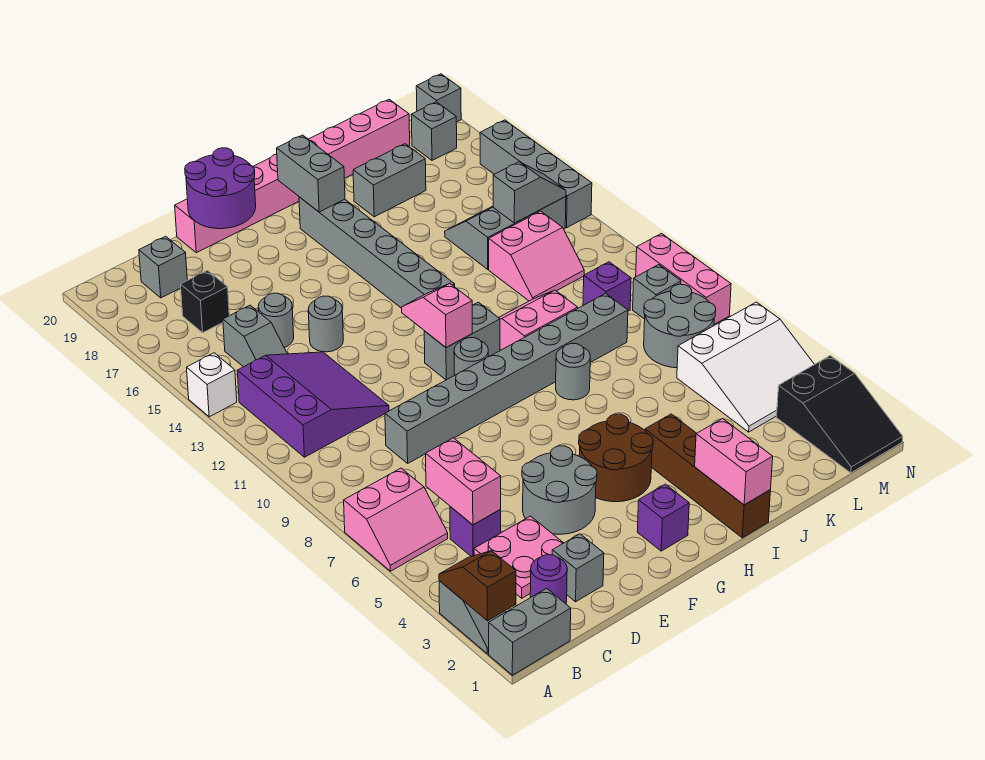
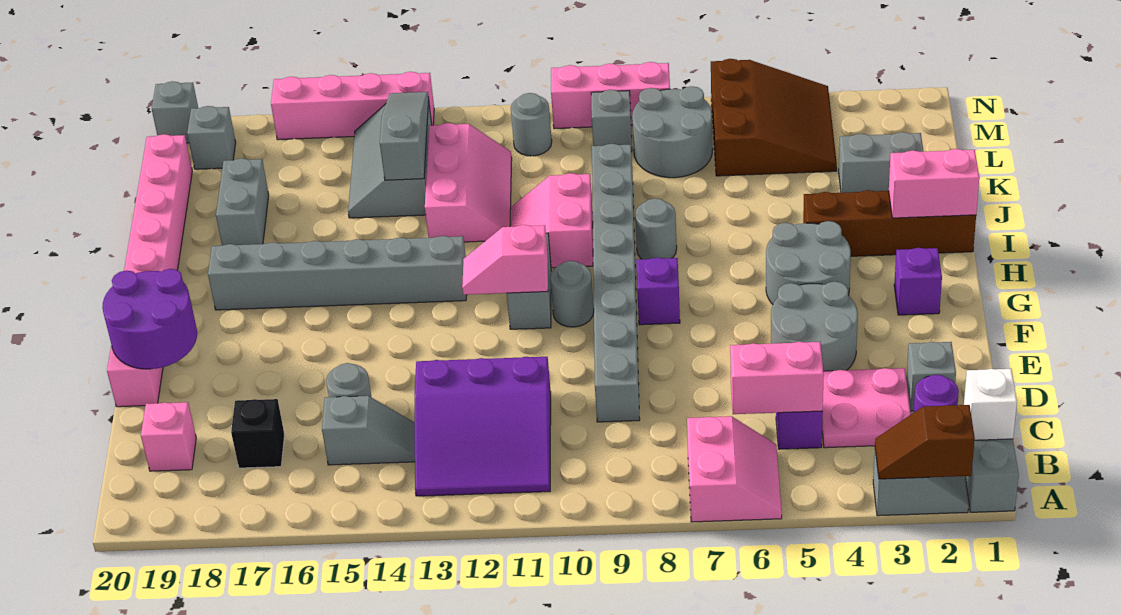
white 1x1 brick [187,353,237,417] -> white 1x1 brick moved to [964,369,1017,440]
purple 3x3 slope [237,352,389,457] -> purple 3x3 slope turned to [414,357,551,496]
grey 1x1 brick [139,236,187,298] -> pink 1x1 brick [141,402,196,471]
grey 1x1 round brick [308,296,343,352] -> grey 1x1 round brick moved to [511,93,552,156]
brown 2x2 round brick [579,414,653,502] -> grey 2x2 round brick [766,221,851,304]
grey 1x2 brick [277,135,345,212] -> grey 1x2 brick moved to [839,132,924,193]
pink 2x2 slope [489,211,584,301] -> pink 2x3 slope [425,123,512,242]
white 3x3 slope [677,302,814,432] -> brown 3x3 slope [711,59,837,176]
purple 1x1 brick [583,262,631,311] -> purple 1x1 brick moved to [636,258,680,325]
grey 1x2 slope [493,162,566,223] -> grey 1x3 slope [380,92,429,180]
black 2x3 slope [777,356,903,473] -> none
grey 1x4 brick [480,120,592,228] -> pink 1x4 brick [271,72,434,140]

